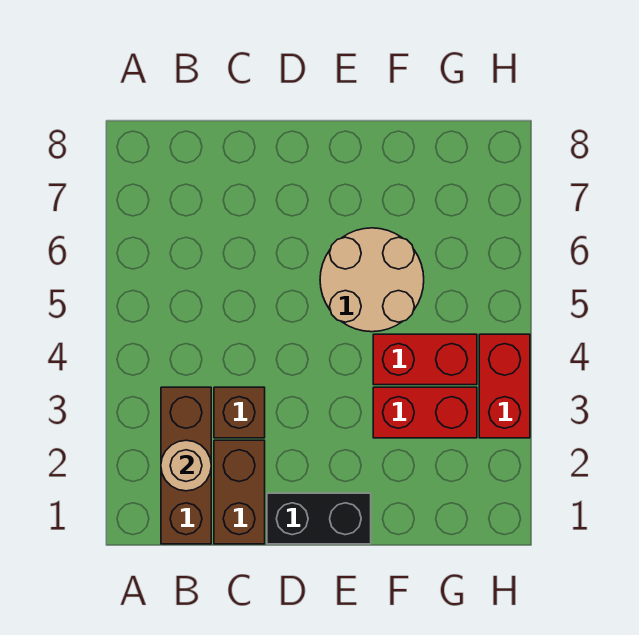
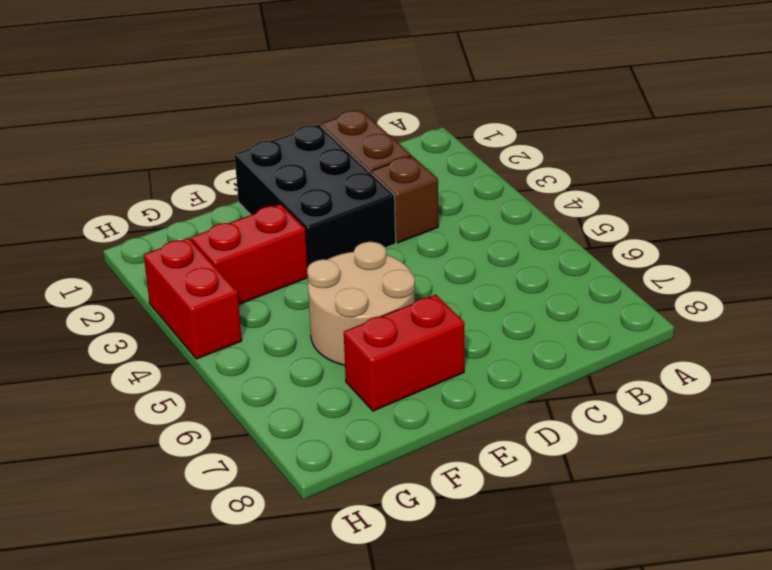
brown 1x3 brick [161,387,211,544] -> none
tan 1x1 round brick [161,440,211,491] -> none
black 1x2 brick [267,493,371,544] -> black 2x3 brick [235,124,396,267]
red 1x2 brick [373,334,477,385] -> red 1x2 brick moved to [344,295,465,411]

